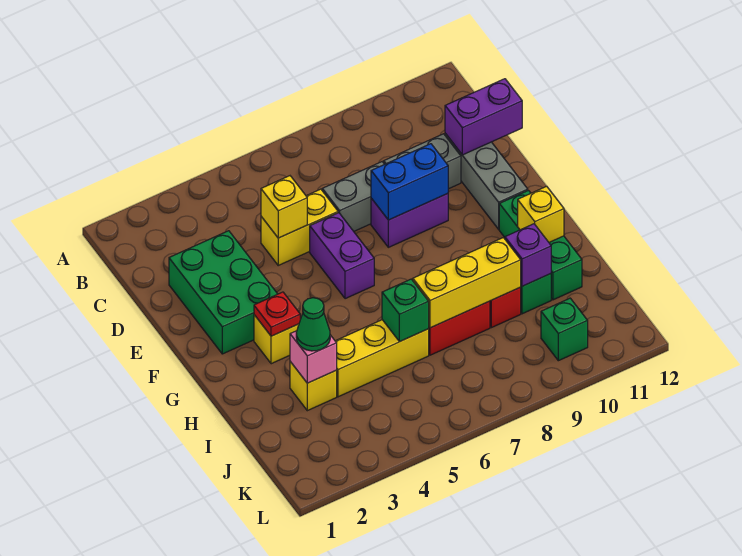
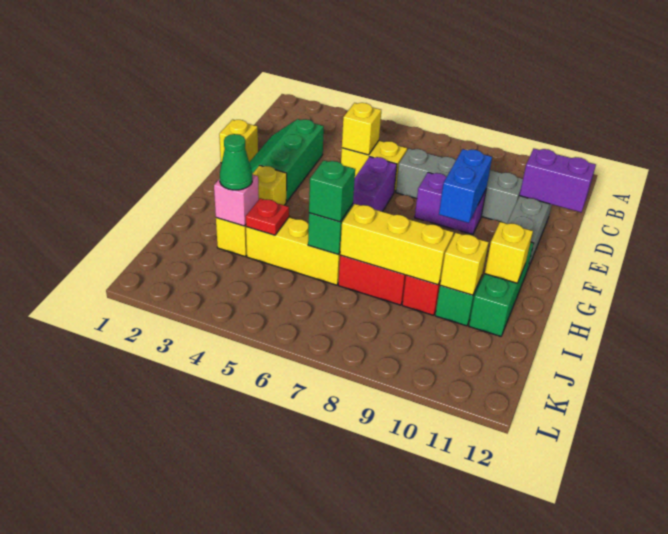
green 2x3 brick [169,231,277,354] -> green 2x3 slope [249,119,324,202]
none -> yellow 1x1 brick [219,120,258,163]
blue 1x2 brick [371,144,448,220] -> blue 1x2 brick turned to [439,149,492,223]
red 1x1 plate [254,292,300,336] -> red 1x1 plate moved to [246,198,289,235]
purple 1x1 brick [505,224,551,286] -> yellow 1x1 brick [440,233,489,295]
green 1x1 brick [541,298,588,361] -> green 1x1 brick moved to [309,160,355,222]

